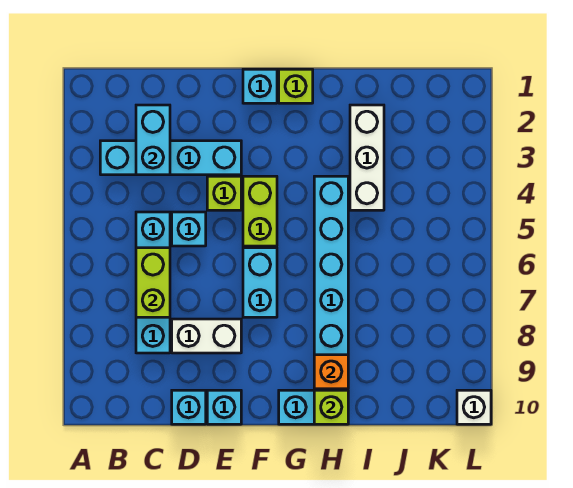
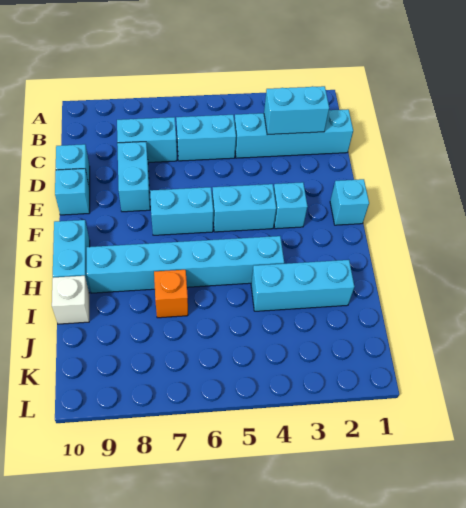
cyan 1x4 brick [100,141,241,175] -> cyan 1x4 brick turned to [234,109,353,158]
lime 1x2 brick [136,248,170,317] -> none
cyan 1x1 brick [172,212,206,246] -> cyan 1x1 brick moved to [274,182,308,229]
white 1x2 brick [172,319,241,353] -> cyan 1x2 brick [117,142,150,212]
lime 1x1 brick [207,176,241,210] -> none
lime 1x2 brick [243,176,277,246] -> cyan 1x2 brick [212,184,276,232]
lime 1x1 brick [279,69,313,103] -> none
orange 1x1 brick [314,355,348,389] -> orange 1x1 brick moved to [154,270,188,318]
lime 1x1 brick [314,390,348,424] -> none
white 1x3 brick [350,105,384,210] -> cyan 1x3 brick [251,260,354,311]
white 1x1 brick [457,390,491,424] -> white 1x1 brick moved to [52,276,89,324]

